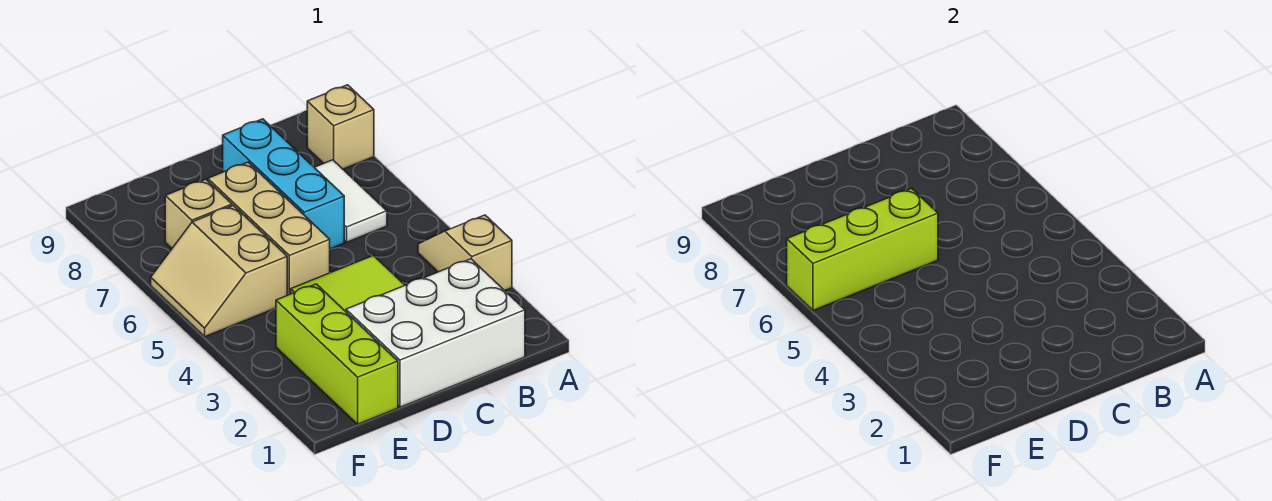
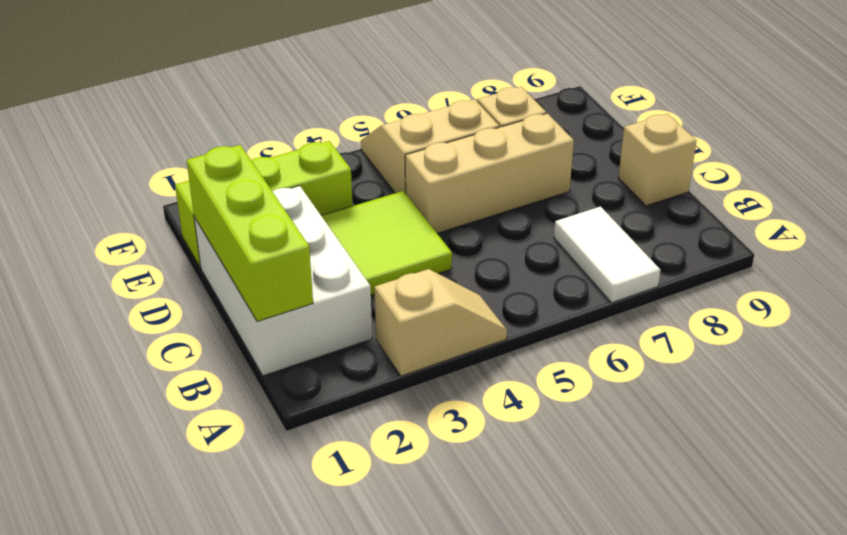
tan 1x1 brick [307,85,374,169] -> tan 1x1 brick moved to [618,114,697,206]
white 1x2 tile [314,160,387,242] -> white 1x2 tile turned to [554,207,660,303]
cyan 1x3 brick [223,119,344,249] -> none
lime 1x3 brick [787,188,938,311] -> lime 1x3 brick moved to [187,145,313,321]

